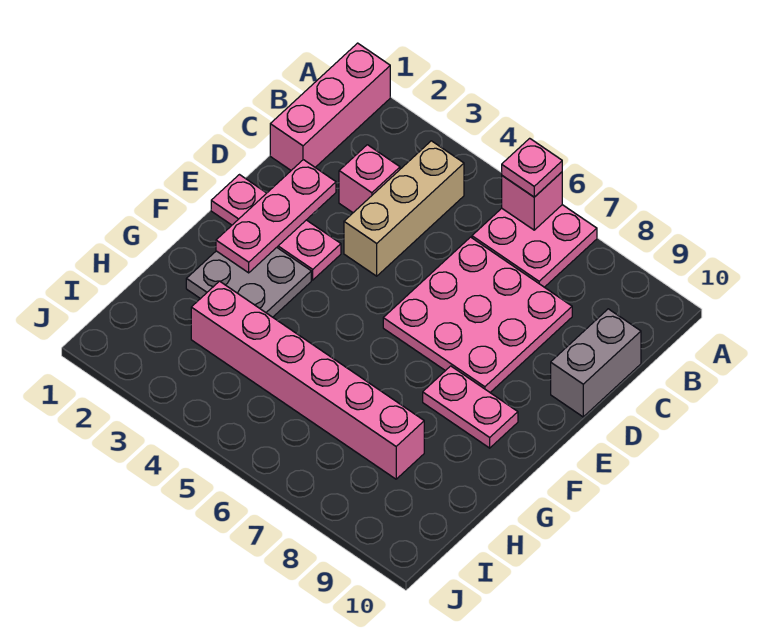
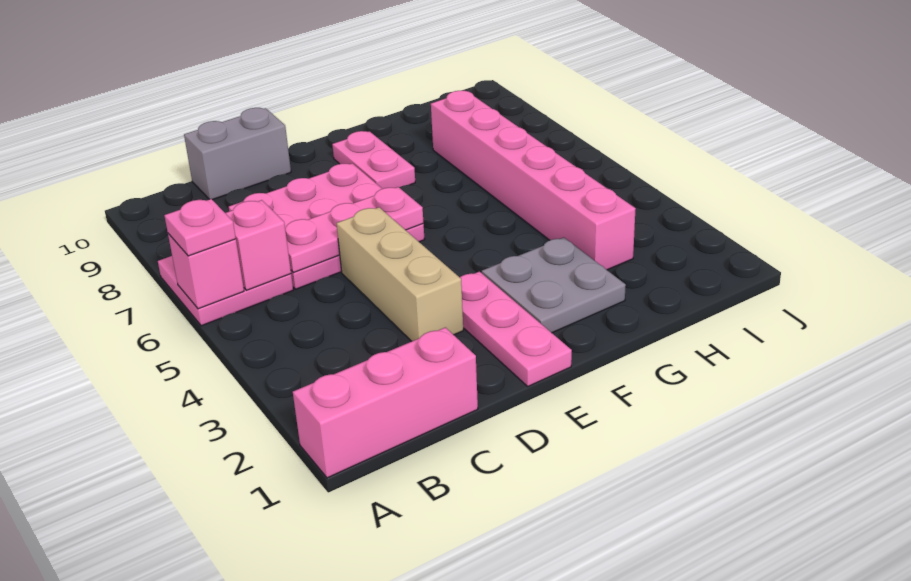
tan 1x3 brick [344,141,464,276] -> tan 1x3 brick turned to [336,207,463,341]
pink 1x1 brick [339,145,400,213] -> pink 1x1 brick moved to [226,200,291,290]
pink 1x3 plate [216,160,336,273] -> pink 1x3 plate moved to [285,187,424,273]

